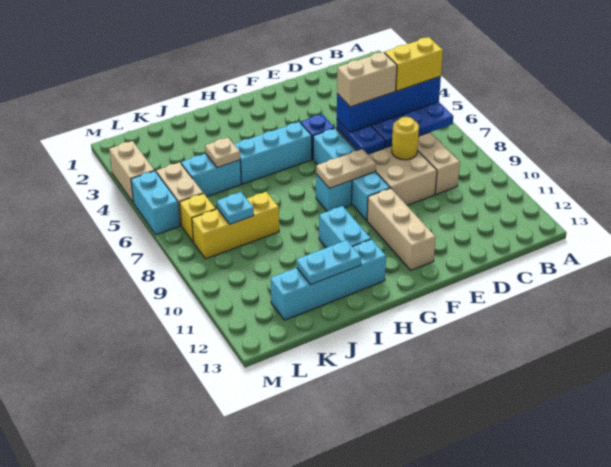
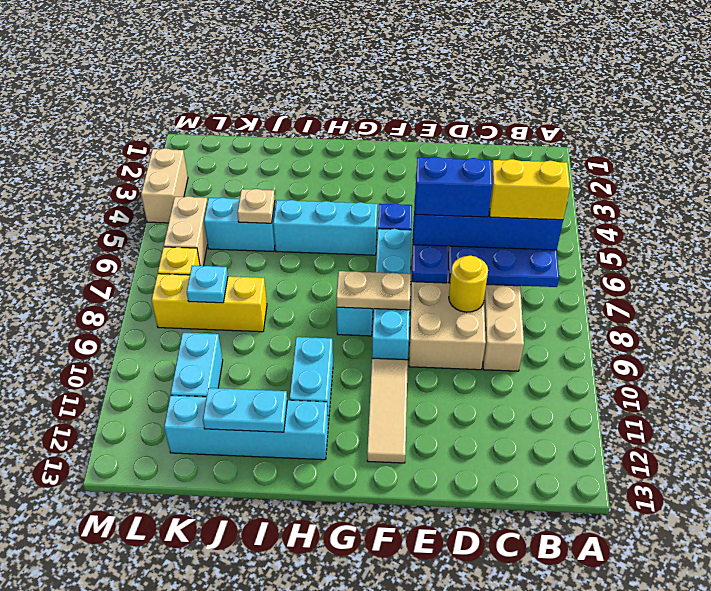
tan 1x2 brick [337,52,397,107] -> blue 1x2 brick [415,157,492,217]
tan 1x3 brick [367,188,436,270] -> tan 1x3 tile [367,358,408,463]
cyan 1x2 brick [131,171,180,235] -> cyan 1x2 brick moved to [171,333,223,397]

